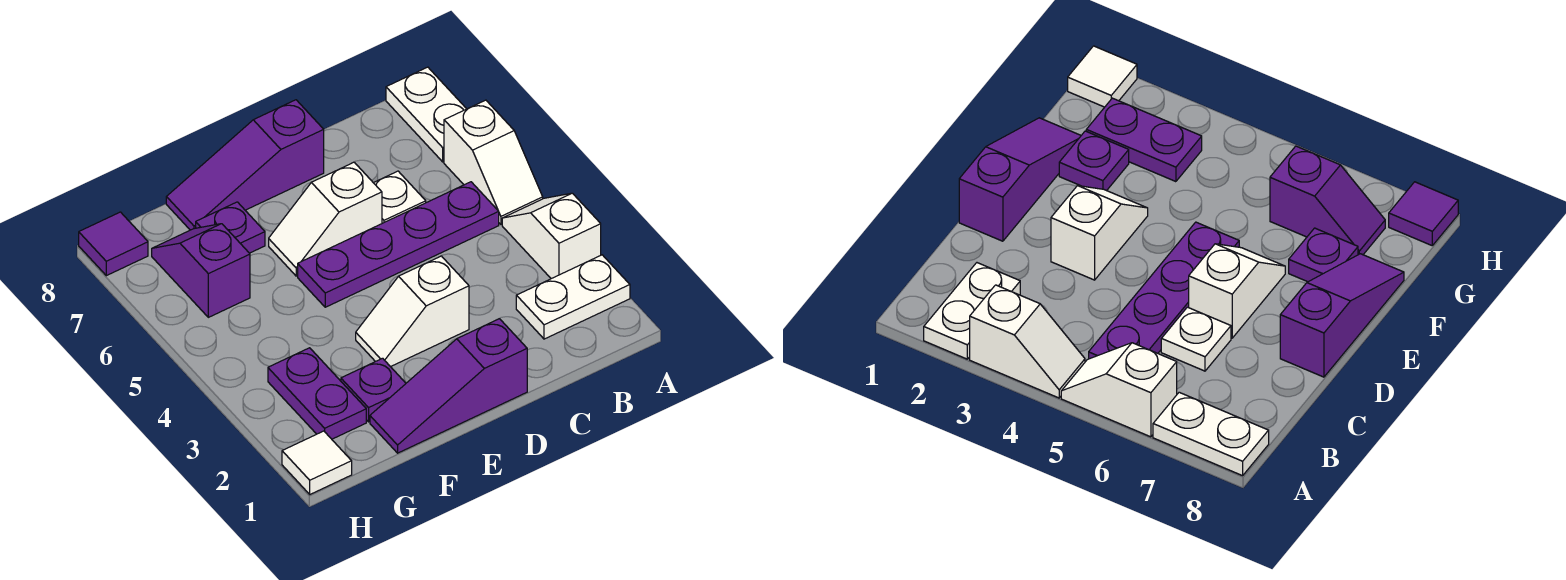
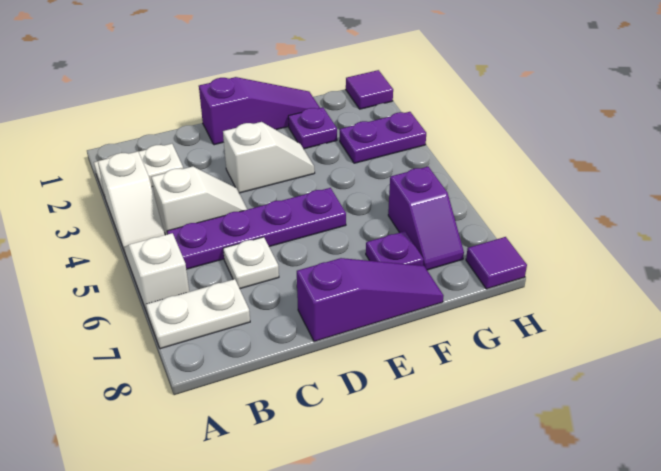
white 1x2 plate [386,67,466,162] -> white 1x2 plate turned to [146,279,250,349]
white 1x2 slope [269,162,382,276] -> white 1x2 slope moved to [151,166,247,235]
purple 1x2 plate [268,348,366,439] -> purple 1x2 plate turned to [340,112,426,163]
white 1x1 tile [282,431,352,494] -> purple 1x1 tile [346,70,393,109]

